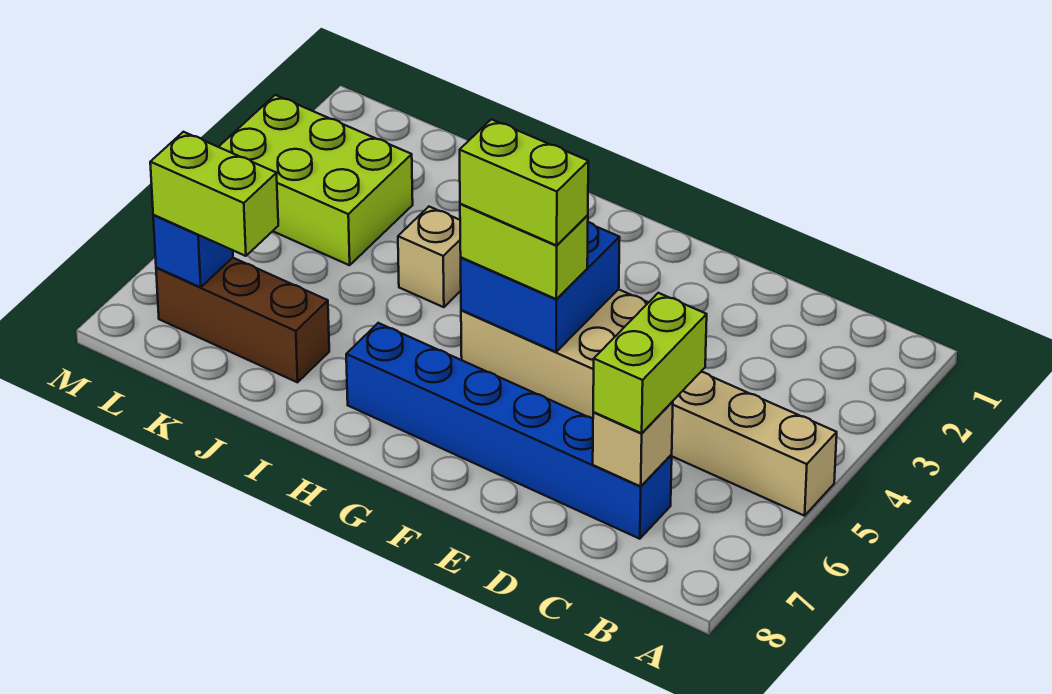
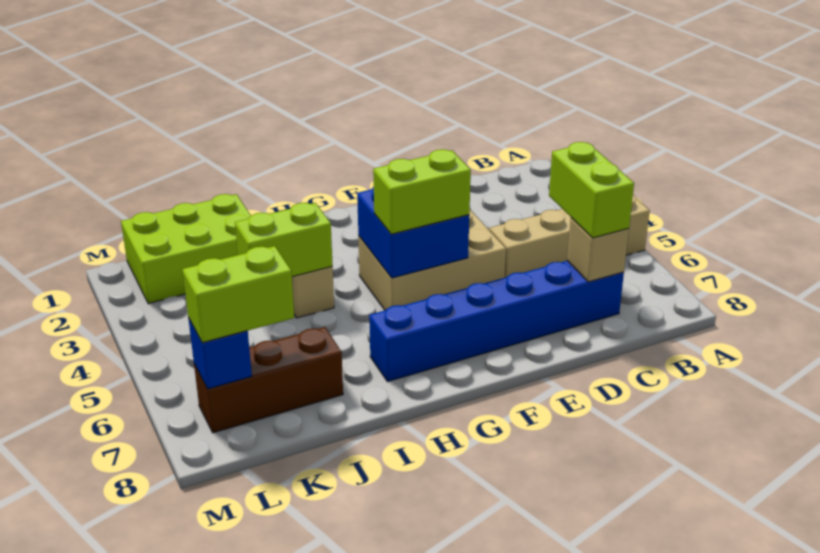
lime 1x2 brick [460,119,588,245] -> lime 1x2 brick moved to [235,203,333,277]
lime 2x3 brick [219,95,413,265] -> lime 2x3 brick moved to [121,194,251,304]

